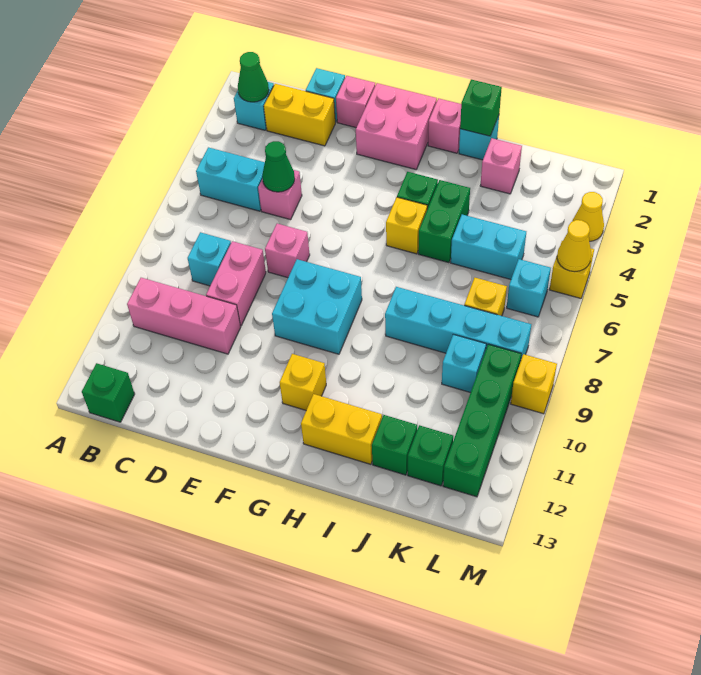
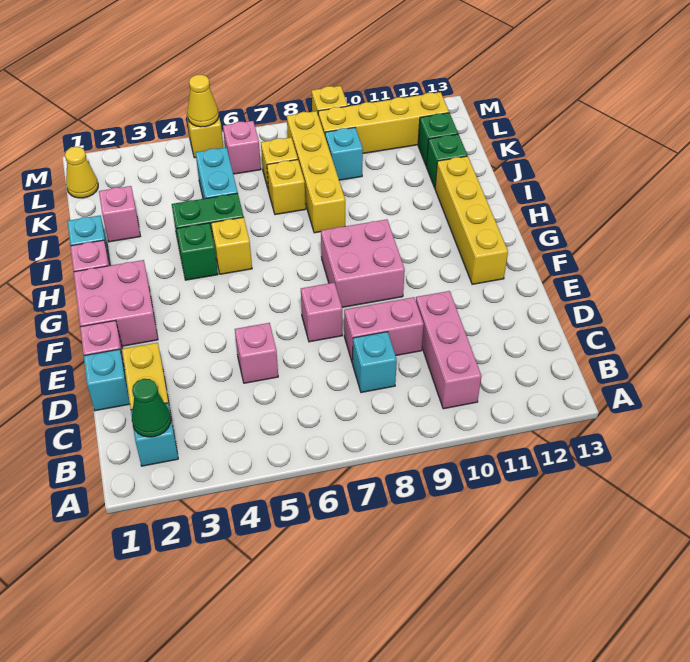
cyan 1x2 brick [196,147,265,211] -> none
green 1x1 brick [82,363,135,422] -> none
green 1x1 cone [262,141,295,192] -> none
cyan 2x2 brick [272,259,362,354] -> pink 2x2 brick [321,219,405,307]
yellow 1x1 brick [280,354,326,410] -> yellow 1x1 brick moved to [267,160,306,215]
yellow 1x2 brick [301,394,382,464] -> yellow 1x4 brick [435,156,508,284]
green 1x1 brick [460,79,502,136] -> none
cyan 1x4 brick [385,287,531,362] -> yellow 1x4 brick [287,111,345,233]
cyan 1x1 brick [507,259,551,317] -> pink 1x1 brick [223,121,261,174]
green 1x4 brick [443,344,521,497] -> yellow 1x4 brick [318,92,449,153]
yellow 1x1 cone [572,192,604,241] -> yellow 1x1 cone moved to [65,147,98,198]

